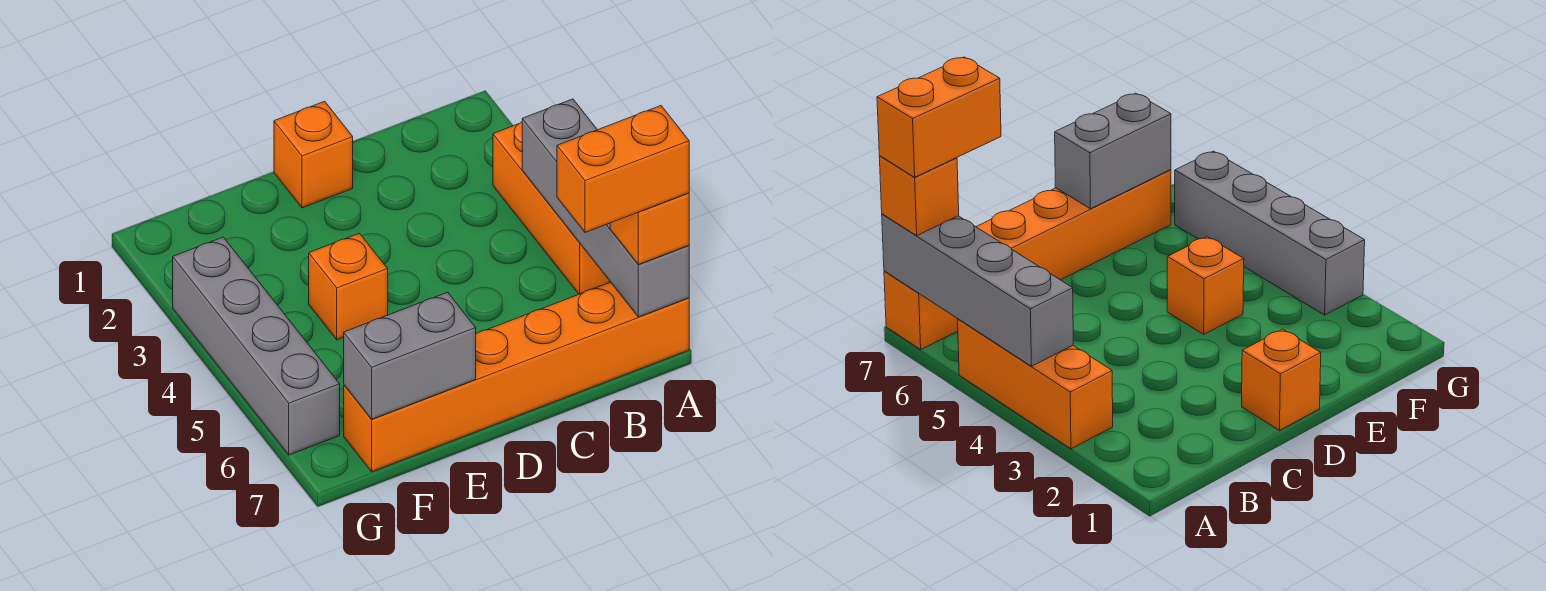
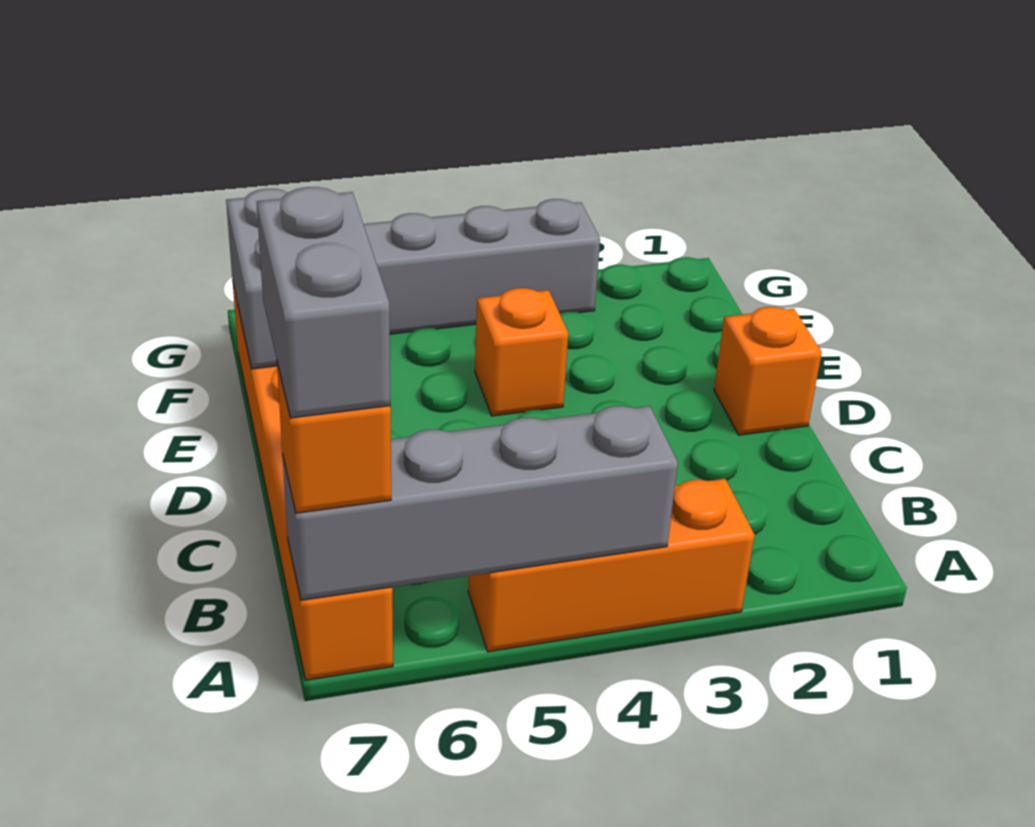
orange 1x2 brick [557,106,689,232] -> grey 1x2 brick [257,187,390,418]

